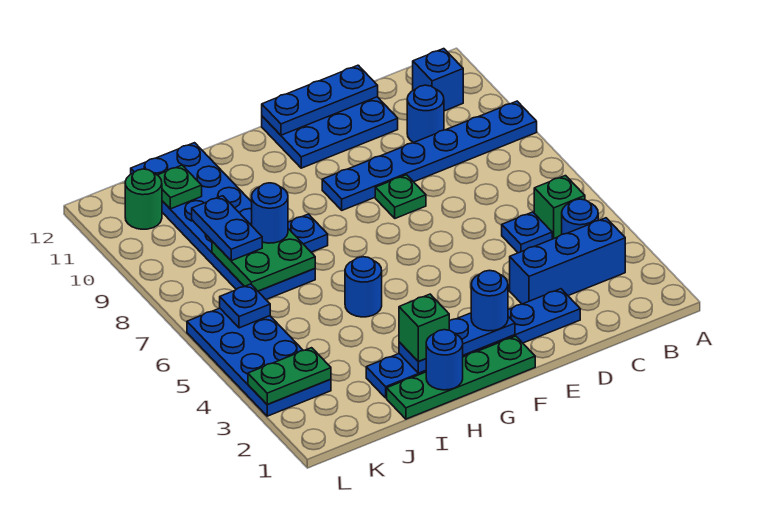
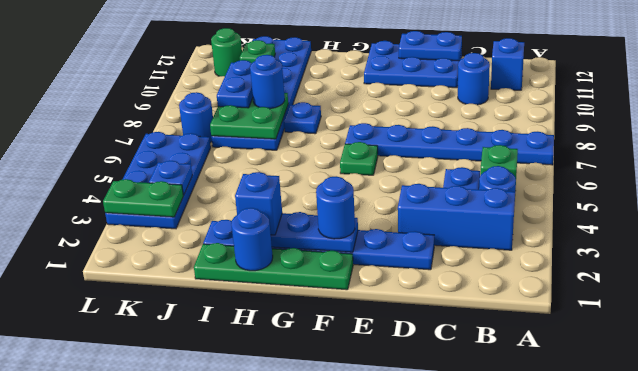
blue 1x6 plate [322,101,537,210] -> blue 1x6 plate moved to [345,123,554,165]
blue 1x3 plate [262,65,378,135] -> blue 1x2 plate [399,31,462,61]
green 1x1 plate [375,175,426,218] -> green 1x1 plate moved to [340,142,378,175]
green 1x1 brick [399,294,449,362] -> blue 1x1 brick [235,172,282,235]
blue 1x1 round brick [345,257,382,317] -> blue 1x1 round brick moved to [179,92,213,143]
blue 1x1 plate [220,284,270,328] -> blue 1x1 plate moved to [149,161,192,195]

